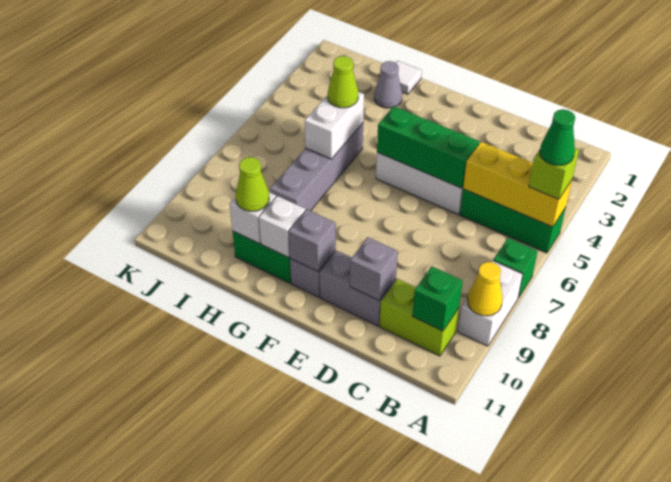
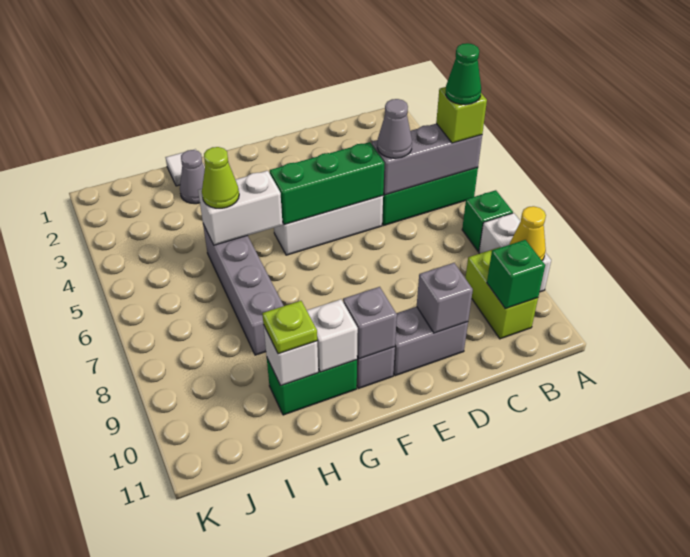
yellow 1x3 brick [463,142,572,227] -> grey 1x3 brick [372,124,482,195]
lime 1x2 brick [380,279,459,356] -> lime 1x2 brick turned to [465,247,538,339]
none -> grey 1x1 cone [377,99,412,158]
white 1x2 brick [305,92,364,159] -> white 1x2 brick turned to [198,171,283,245]
lime 1x1 cone [236,157,269,211] -> lime 1x1 plate [262,301,317,354]

